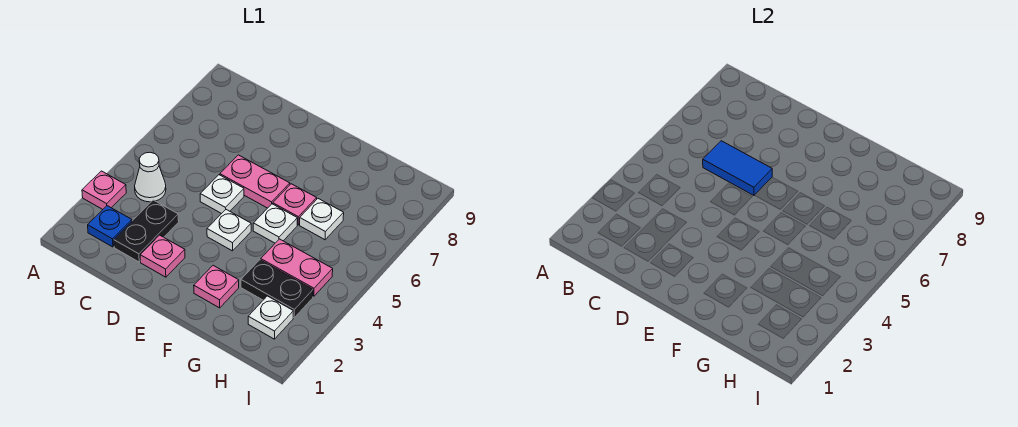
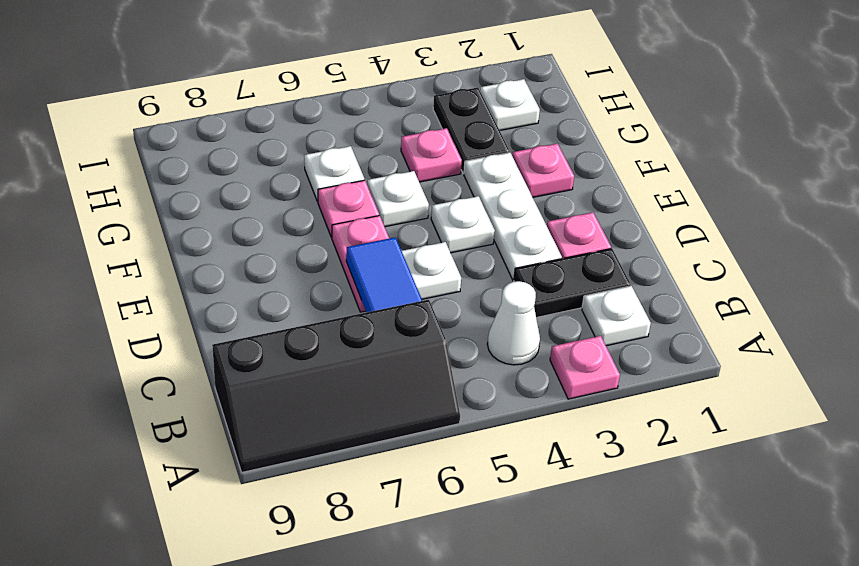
none -> black 2x4 slope [212,300,460,472]
blue 1x1 plate [88,206,132,247] -> white 1x1 plate [582,286,651,346]
none -> white 1x3 plate [464,153,562,280]
pink 1x2 plate [261,239,333,296] -> pink 1x1 plate [401,128,462,182]

